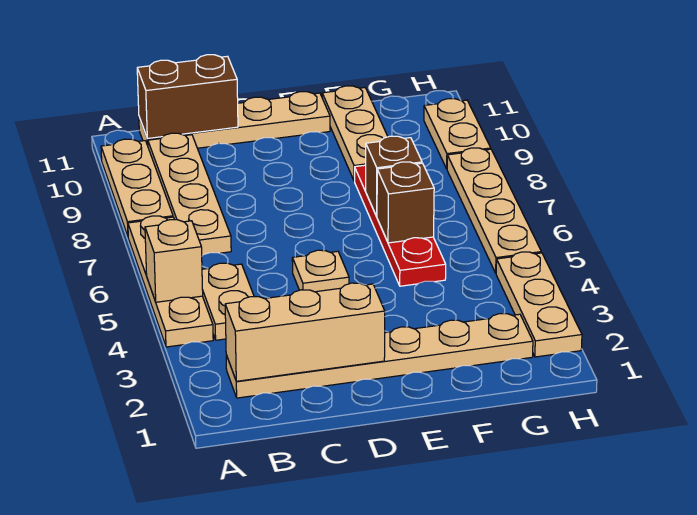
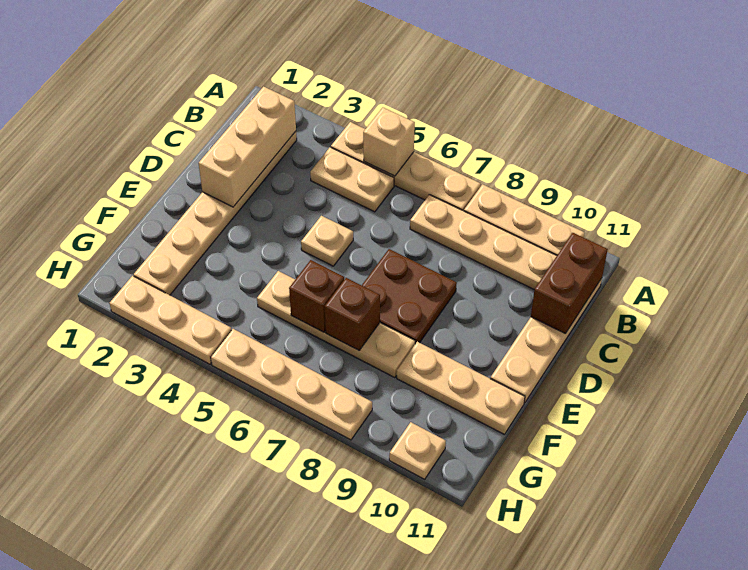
none -> brown 2x2 plate [362,249,457,344]
red 1x4 plate [355,165,446,286] -> tan 1x4 plate [257,271,415,378]
tan 1x2 plate [424,99,491,169] -> tan 1x1 plate [389,422,446,479]

